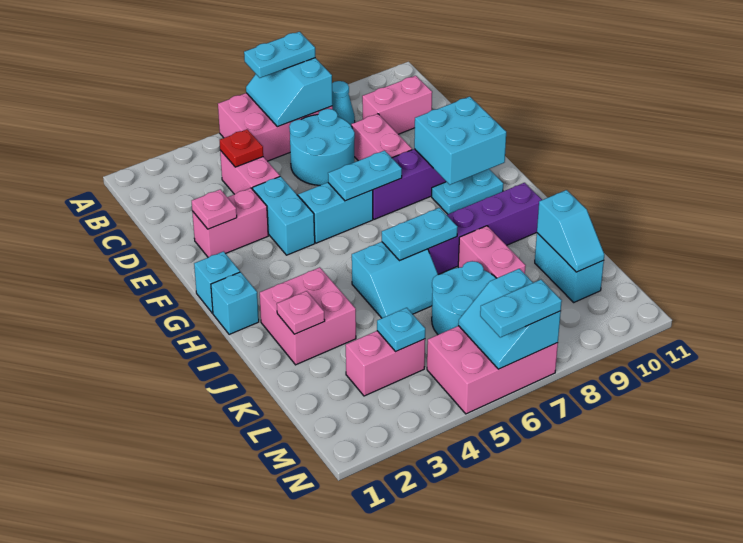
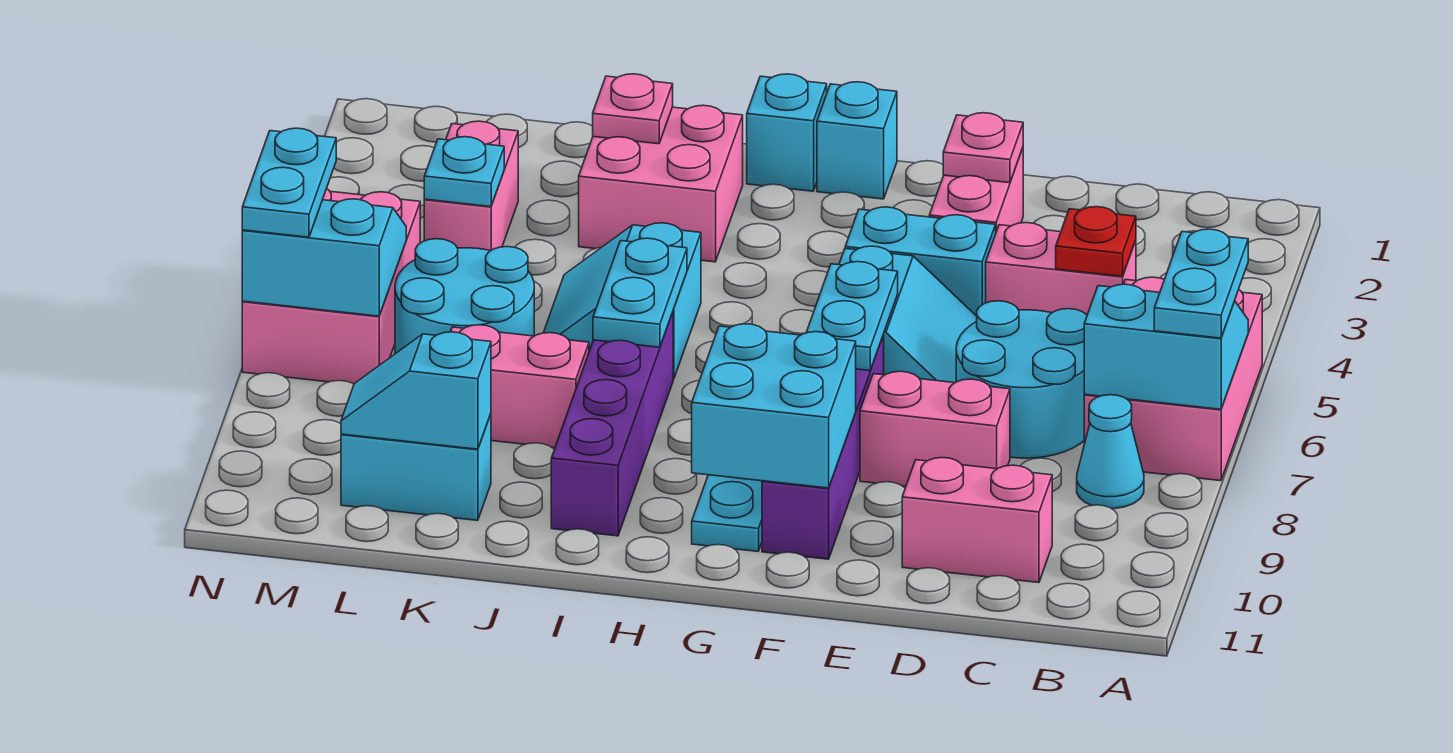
pink 1x2 brick [362,76,432,134] -> pink 1x2 brick turned to [902,458,1052,583]

